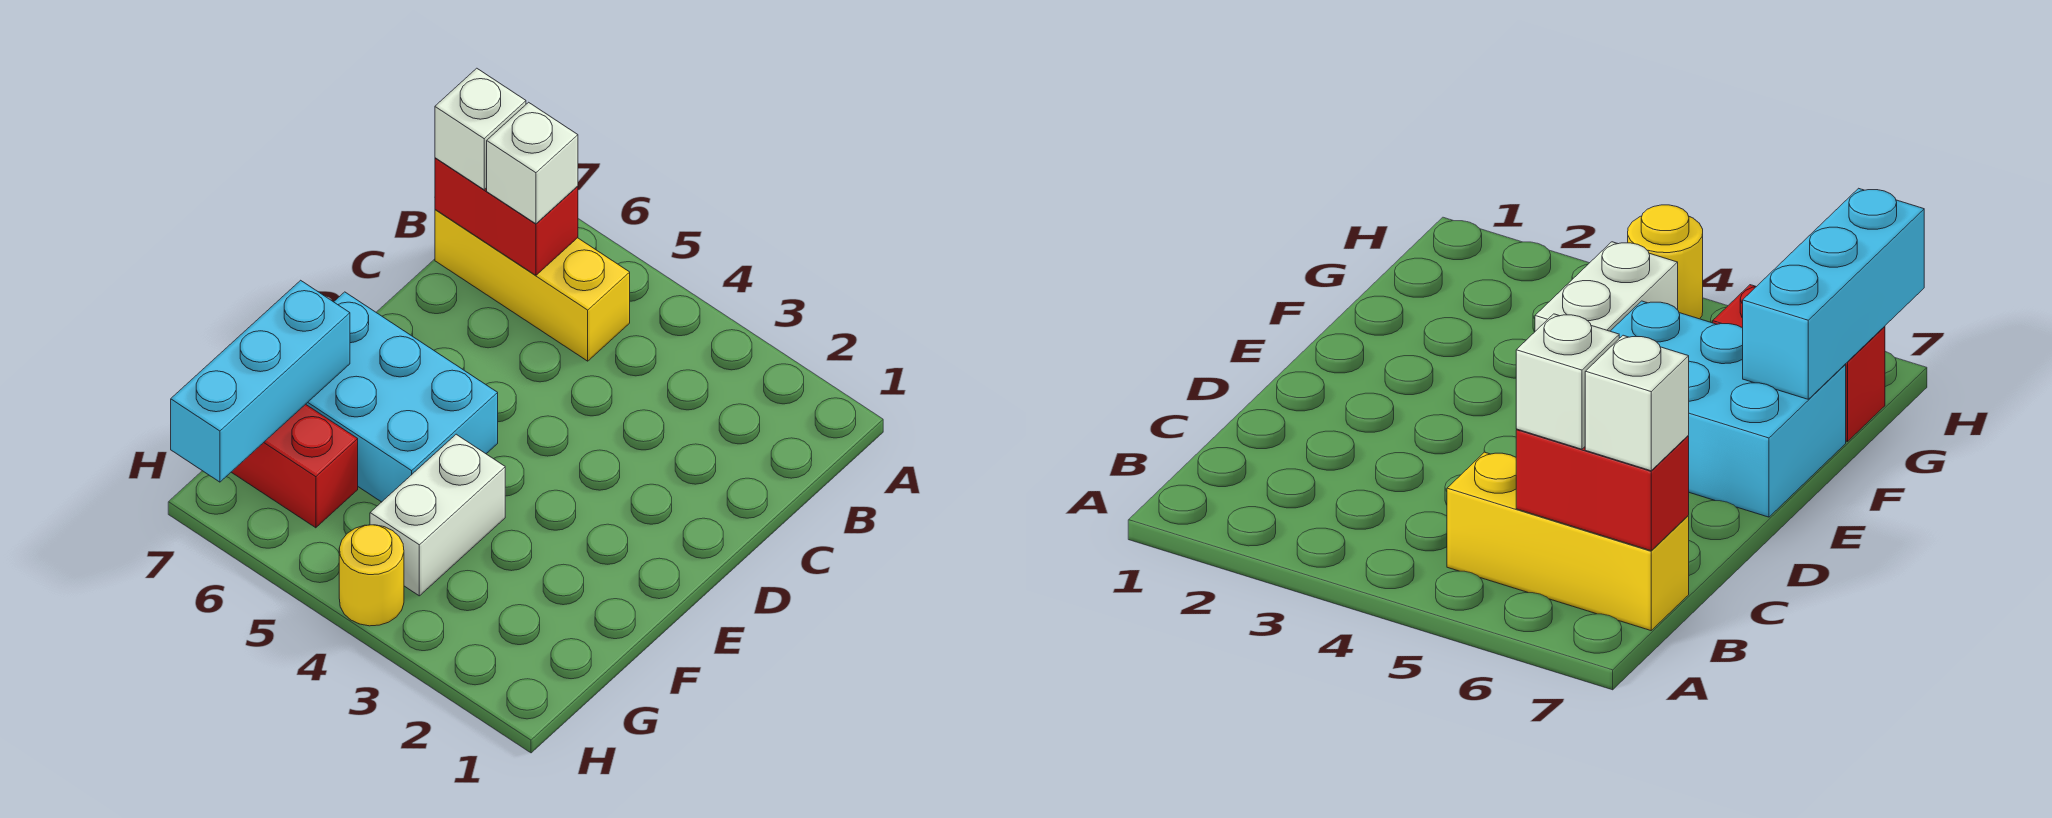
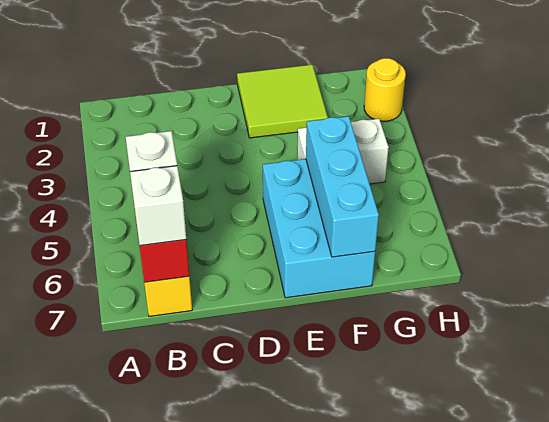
none -> lime 2x2 tile [237,65,328,138]
cyan 1x3 brick [171,280,350,482] -> cyan 1x3 brick turned to [306,116,379,257]
red 1x2 brick [232,404,358,528] -> none
yellow 1x1 round brick [339,525,404,626] -> yellow 1x1 round brick moved to [364,58,406,121]

